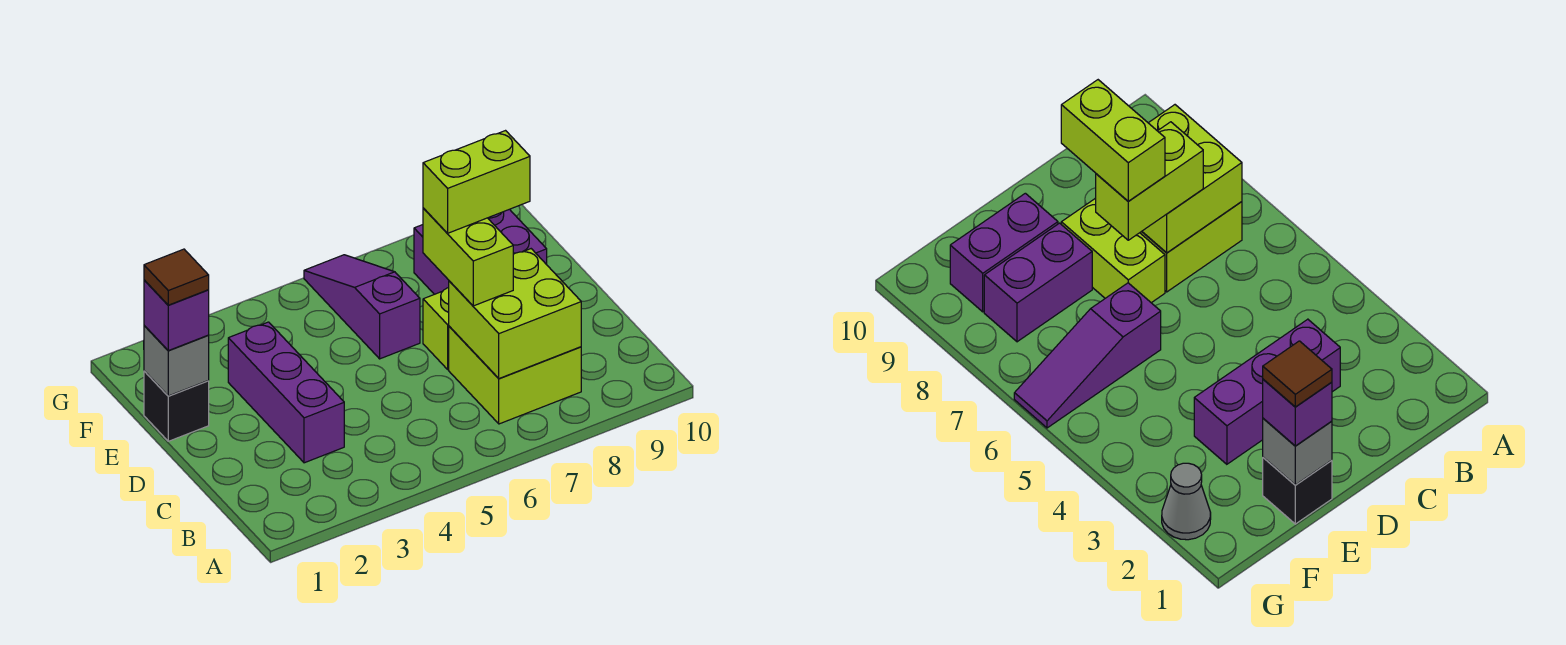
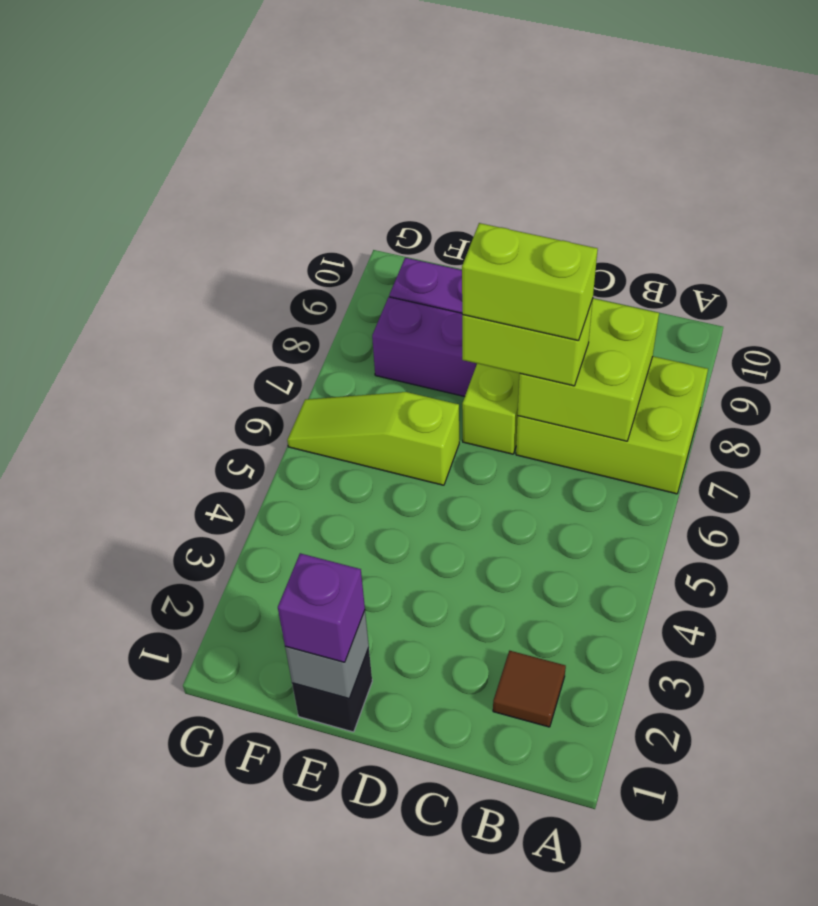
lime 2x2 brick [449,326,581,424] -> lime 2x3 brick [516,356,708,494]
purple 1x3 brick [228,322,344,463] -> none
lime 1x2 brick [423,131,530,233] -> lime 1x2 brick turned to [462,223,598,341]
brown 1x1 tile [144,249,209,305] -> brown 1x1 tile moved to [493,651,566,727]
purple 1x3 slope [304,255,420,359] -> lime 1x3 slope [287,392,459,485]
grey 1x1 cone [1162,463,1211,540] -> none

